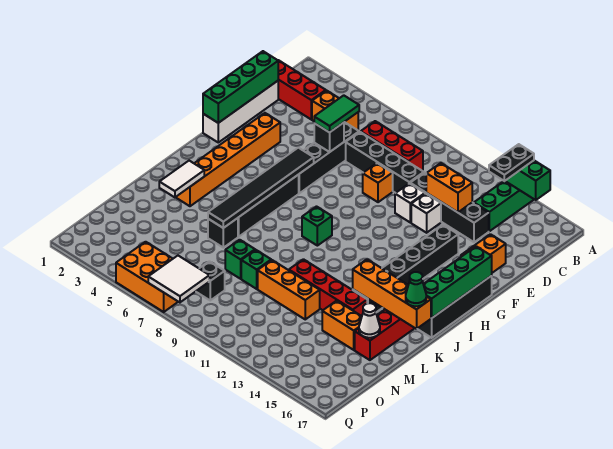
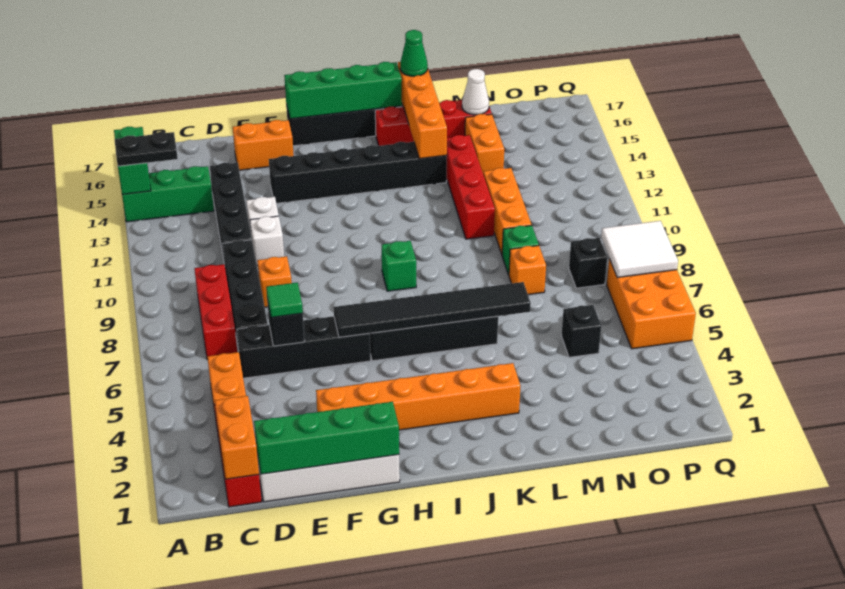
green 1x2 tile [314,95,359,132] -> green 1x1 tile [266,282,303,317]
orange 1x2 brick [426,163,472,212] -> orange 1x2 brick moved to [215,396,259,479]
white 1x2 tile [159,161,204,197] -> none
black 1x1 brick [208,218,238,248] -> black 1x1 brick moved to [562,305,601,357]
green 1x1 brick [225,240,255,279] -> orange 1x1 brick [509,246,546,295]

